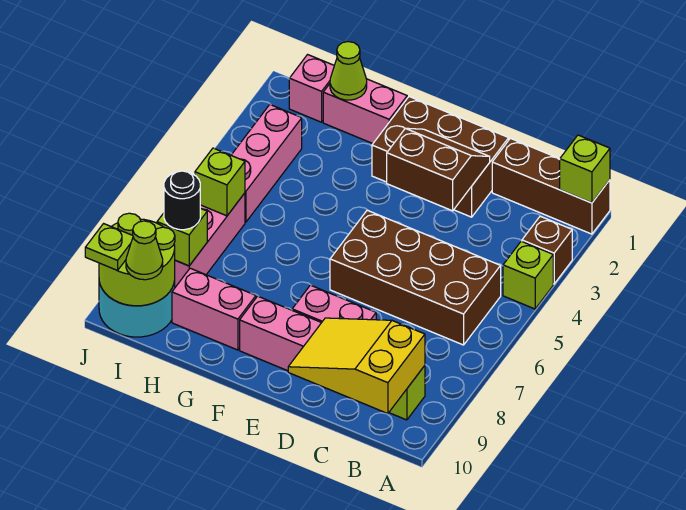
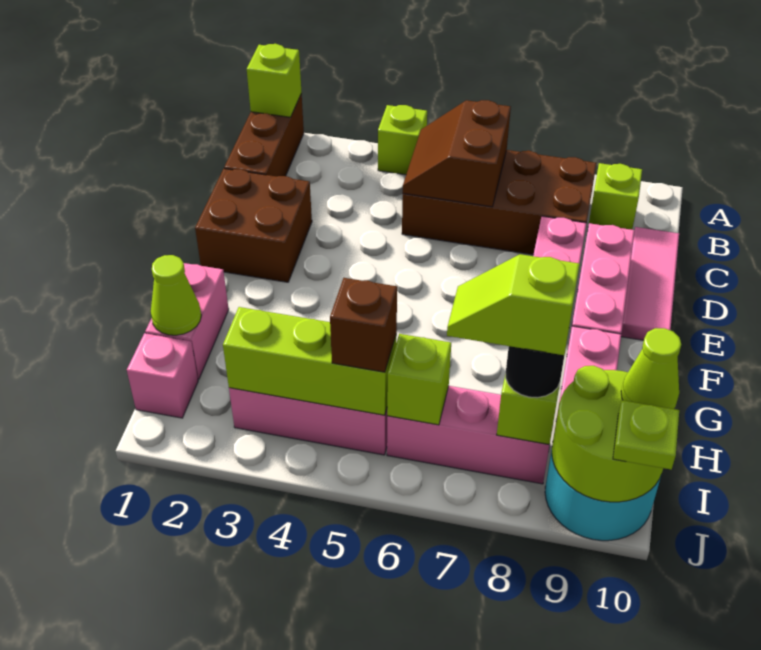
brown 1x1 brick [522,216,572,284] -> brown 1x1 brick moved to [330,278,397,372]
brown 2x4 brick [330,210,501,345] -> brown 2x4 brick turned to [402,150,597,255]
yellow 2x3 slope [288,318,425,414] -> none
none -> pink 1x3 tile [621,227,679,340]
brown 2x3 brick [372,97,509,217] -> brown 2x2 brick [195,169,312,282]
brown 2x2 slope [387,128,490,211] -> brown 2x2 slope moved to [403,100,511,207]
none -> lime 1x3 brick [223,307,397,415]
none -> lime 1x2 slope [447,254,580,355]

